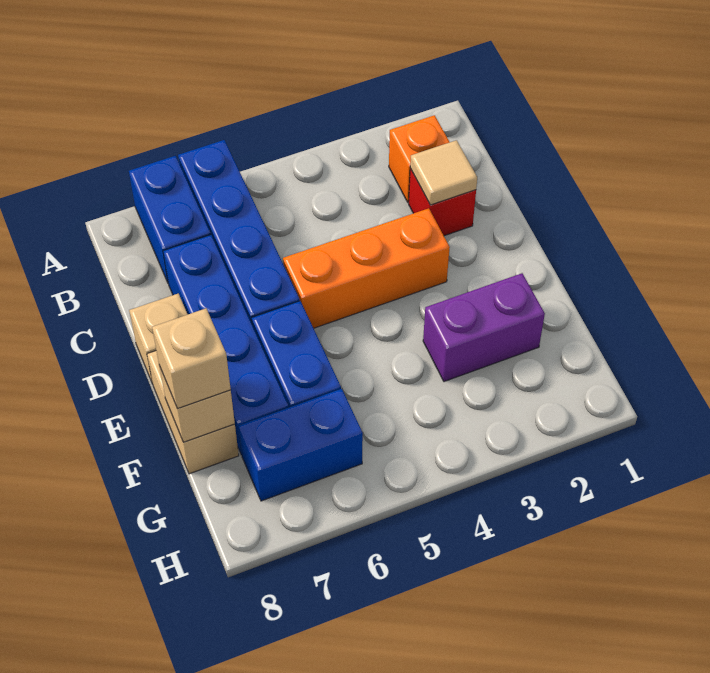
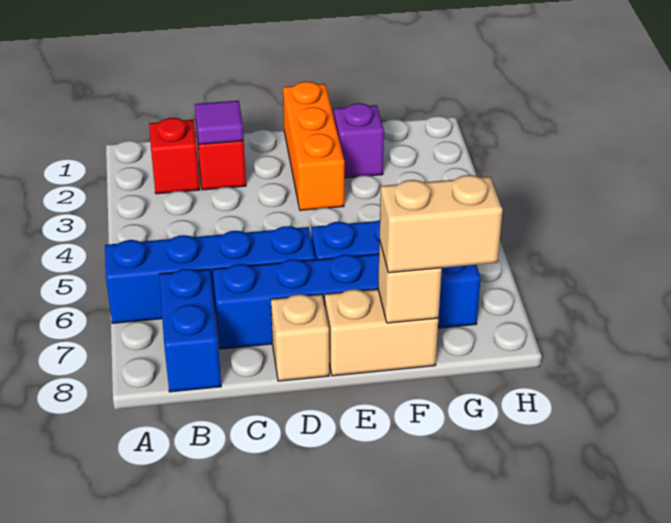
blue 1x2 brick [129,156,211,282] -> blue 1x2 brick turned to [159,269,221,392]
orange 1x1 brick [389,115,450,202] -> red 1x1 brick [149,118,200,194]
tan 1x1 tile [410,140,477,205] -> purple 1x1 tile [195,101,244,144]
orange 1x3 brick [283,208,450,328] -> orange 1x3 brick moved to [283,82,344,210]
purple 1x2 brick [423,273,545,382] -> purple 1x1 brick [334,103,384,178]
tan 1x1 brick [152,308,231,409] -> tan 1x2 brick [379,175,503,273]

